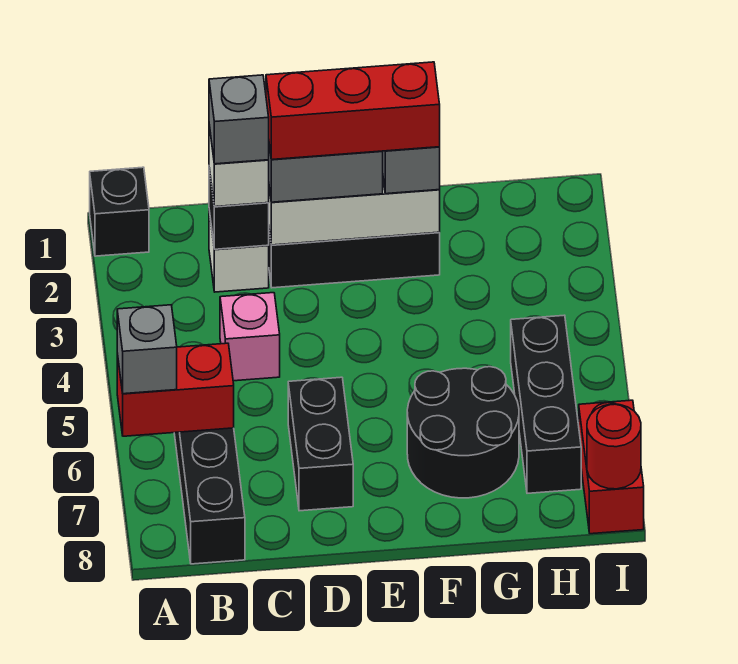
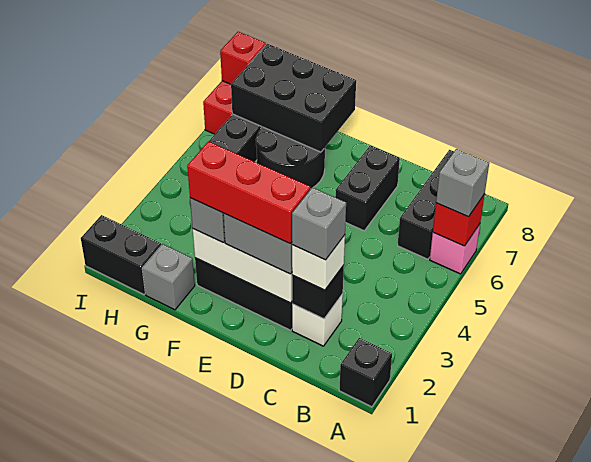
red 1x2 brick [117,343,234,436] -> red 1x1 brick [433,194,485,246]
pink 1x1 brick [220,293,280,381] -> pink 1x1 brick moved to [430,224,480,274]
none -> black 2x3 brick [231,44,356,152]
none -> grey 1x1 brick [142,244,195,310]
none -> black 1x2 brick [81,215,161,294]
red 1x1 round brick [587,404,641,489] -> red 1x1 brick [220,32,266,84]

